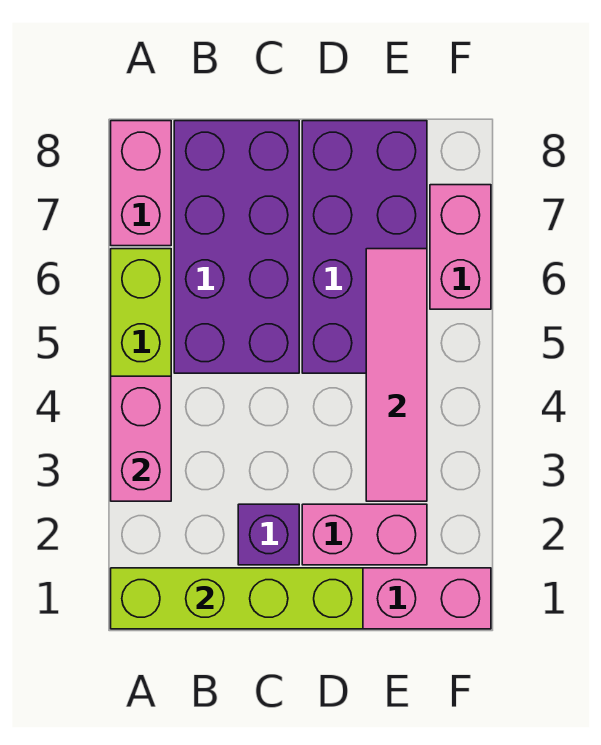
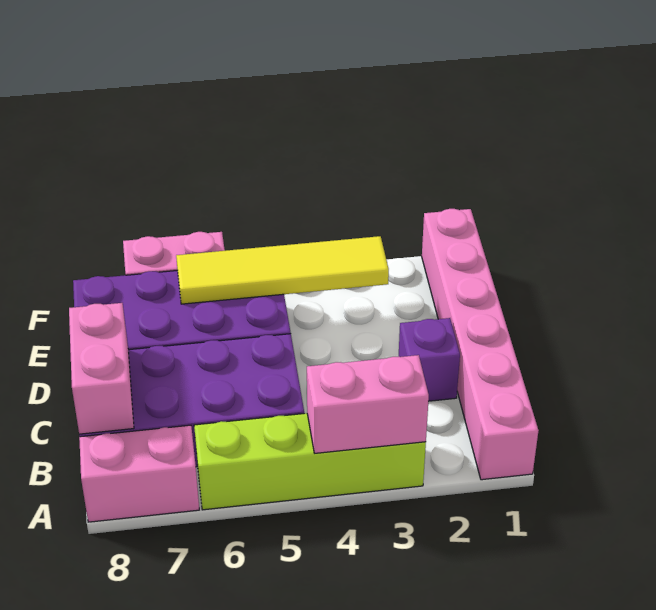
lime 1x4 brick [111,568,363,629] -> none
pink 1x2 brick [302,504,427,565] -> pink 1x2 brick moved to [69,303,134,434]
pink 1x4 tile [366,249,427,501] -> yellow 1x4 tile [176,236,389,304]

